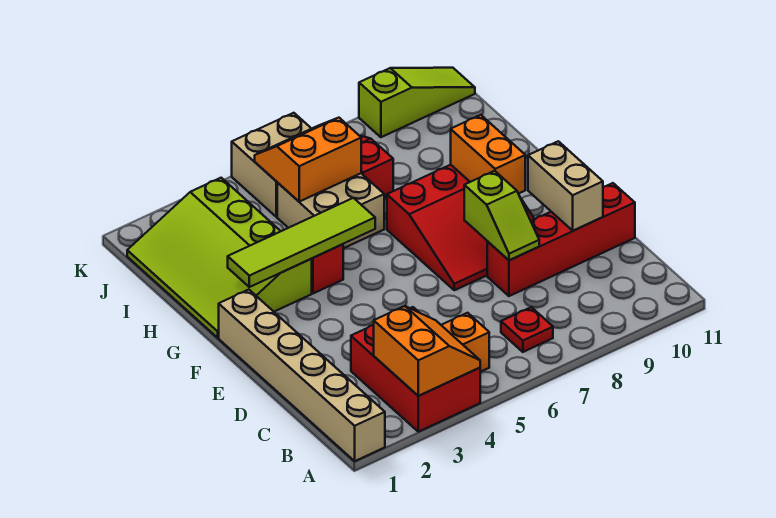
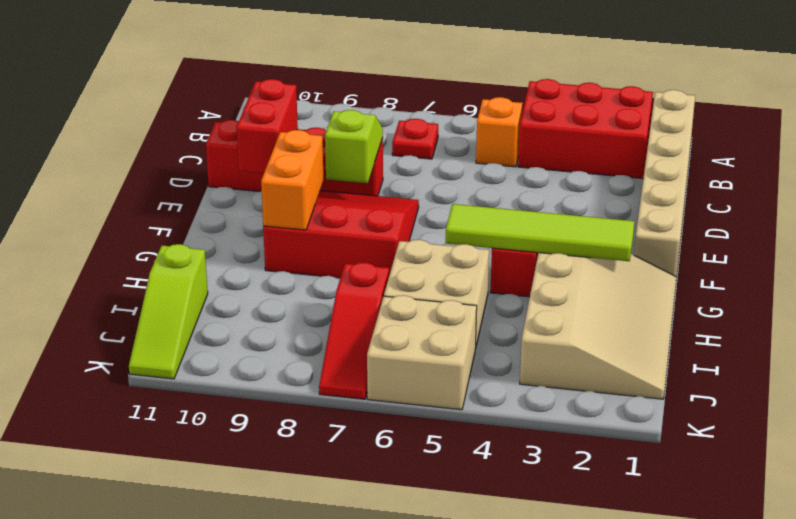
red 2x3 brick [351,307,480,432] -> red 2x3 brick turned to [518,79,653,178]
orange 2x2 slope [374,306,480,396] -> none
tan 1x2 brick [528,141,603,231] -> red 1x2 brick [236,79,298,174]
lime 3x4 slope [127,178,312,338] -> tan 3x4 slope [520,253,676,399]
orange 2x2 slope [255,118,361,202] -> none
lime 1x3 slope [359,68,475,137] -> lime 1x3 slope turned to [129,244,208,379]

